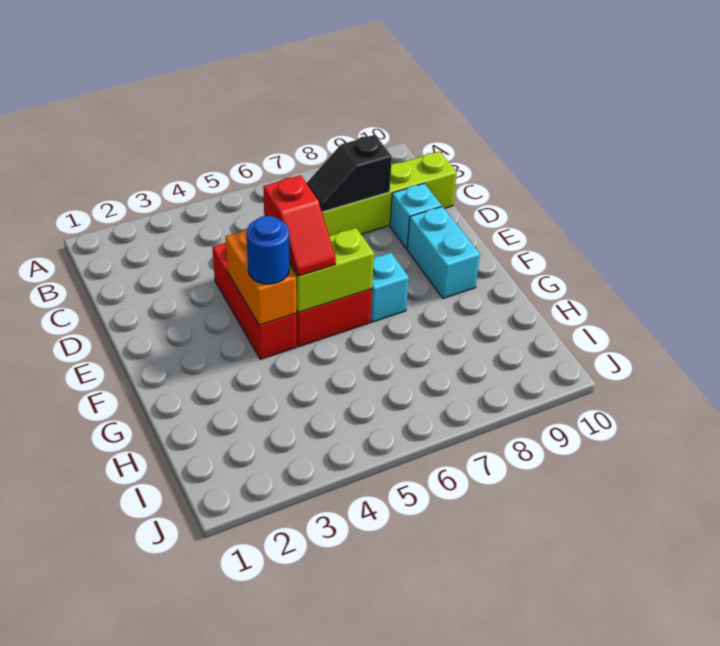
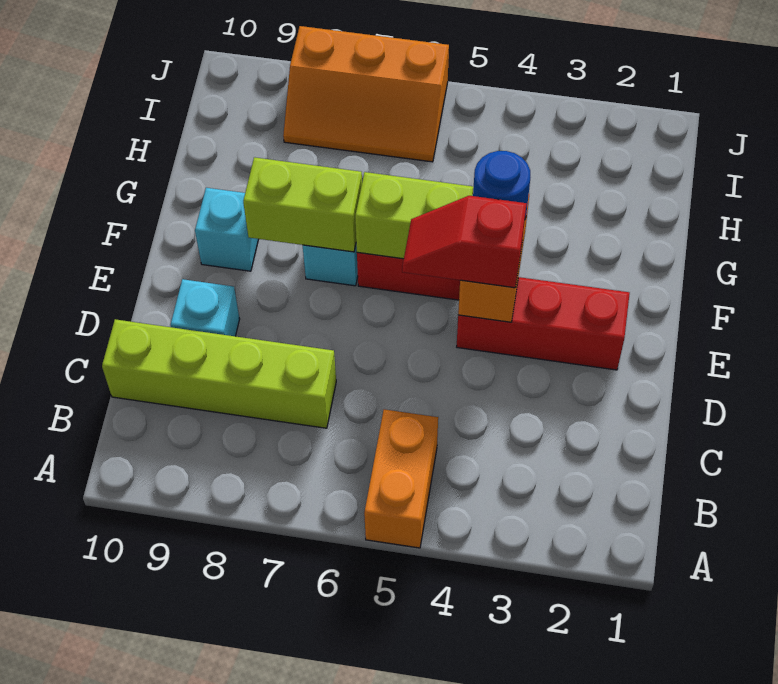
none -> orange 1x2 brick [364,409,438,548]
black 1x2 slope [307,135,392,212] -> none
red 1x3 brick [212,243,296,359] -> red 1x3 brick turned to [457,277,630,370]
red 1x2 slope [263,175,336,276] -> red 1x2 slope turned to [402,196,527,288]
cyan 1x2 brick [407,206,480,298] -> cyan 1x1 brick [195,188,259,271]
none -> lime 1x2 brick [243,157,362,252]
none -> orange 2x3 slope [283,26,449,162]

